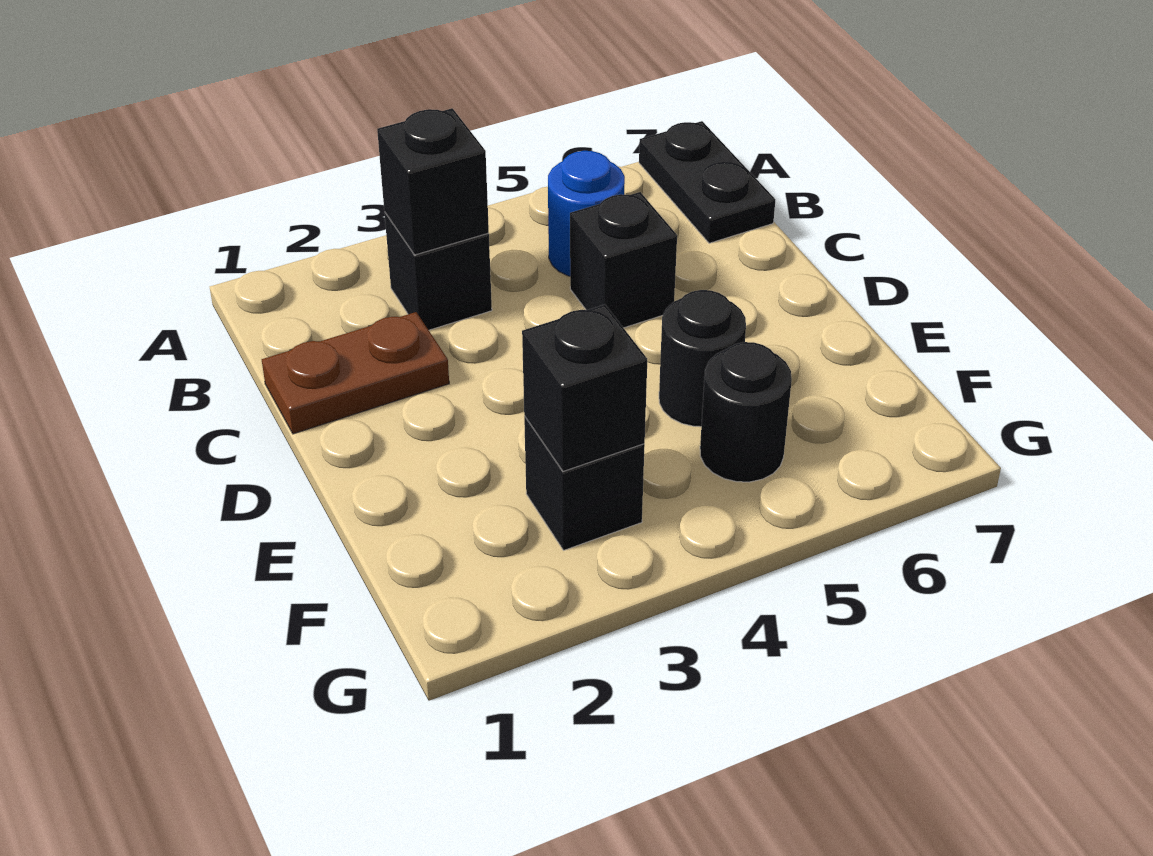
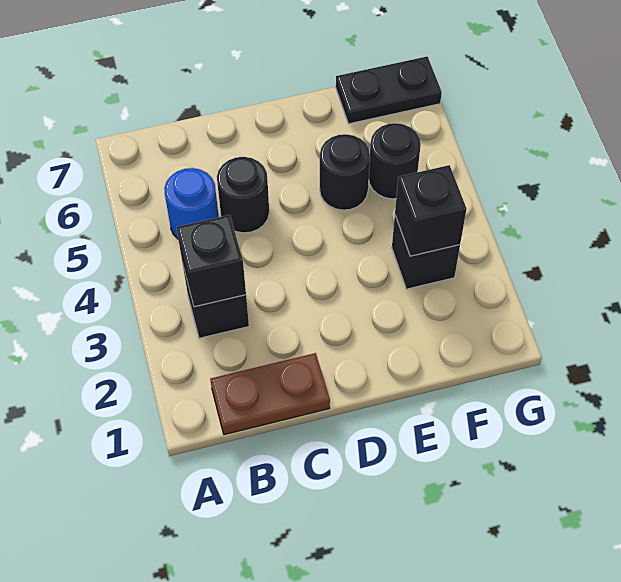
black 1x2 plate [639,121,776,243] -> black 1x2 plate moved to [336,57,442,124]
brown 1x2 plate [262,312,449,434] -> brown 1x2 plate turned to [210,353,330,435]
black 1x1 brick [570,192,677,328] -> black 1x1 round brick [217,157,269,233]

